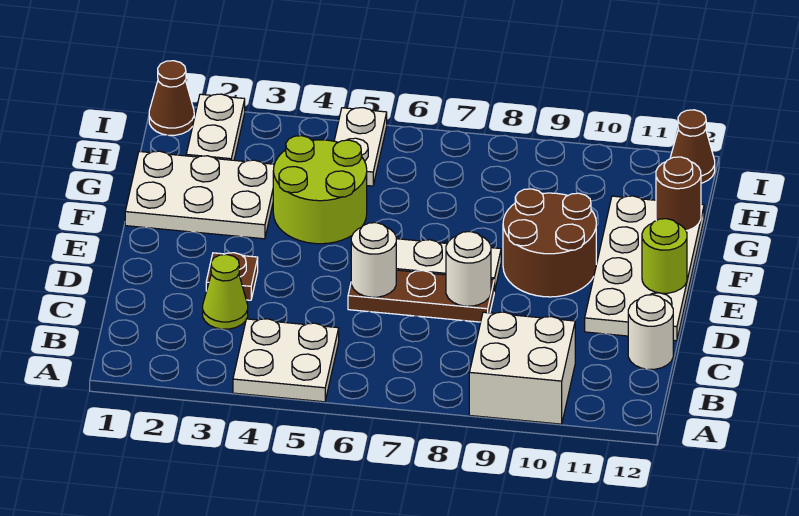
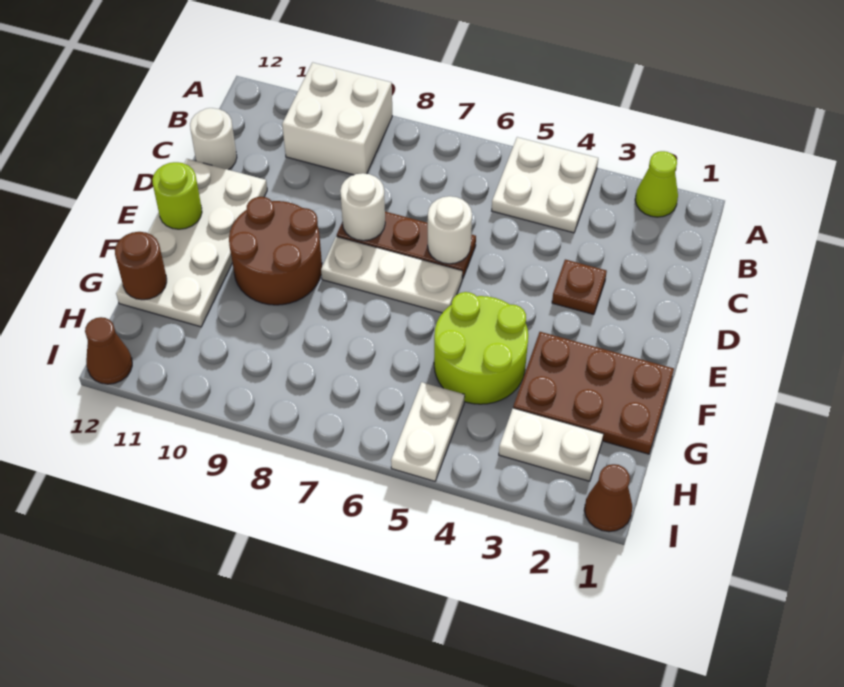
lime 1x1 cone [203,255,248,329] -> lime 1x1 cone moved to [635,151,678,217]
white 2x3 plate [125,151,274,239] -> brown 2x3 plate [513,332,674,454]
white 1x2 plate [186,94,245,160] -> white 1x2 plate turned to [499,408,603,481]

